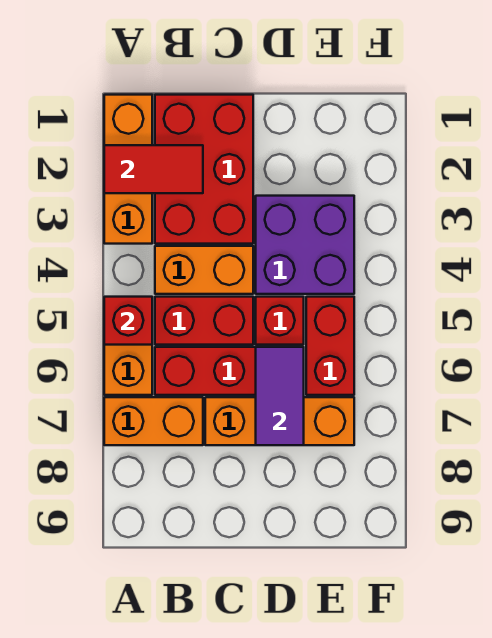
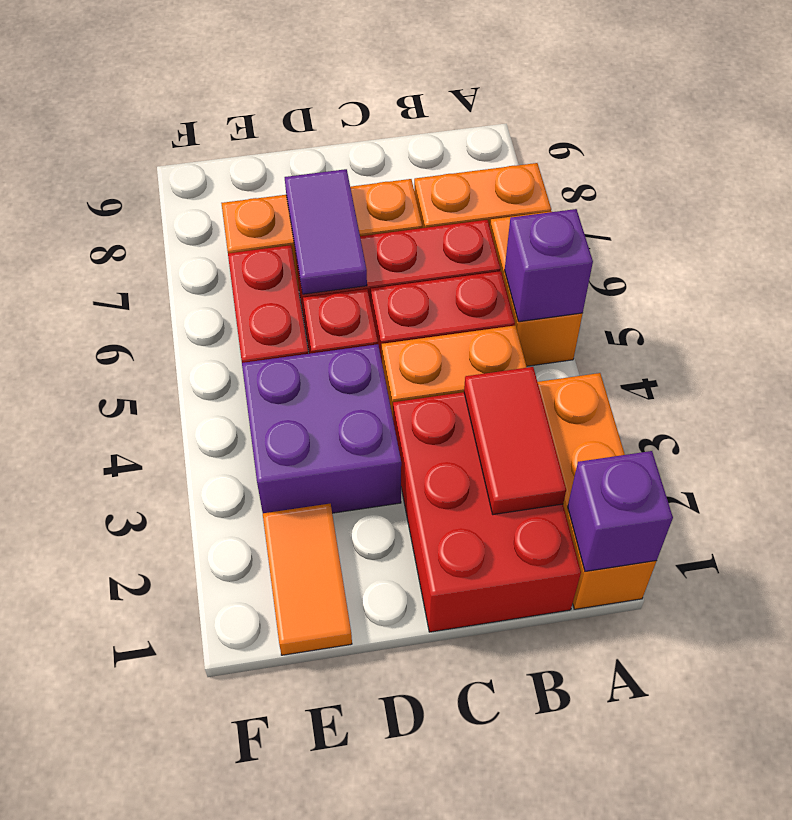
none -> purple 1x1 brick [568,451,673,571]
red 1x2 tile [104,145,203,193] -> red 1x2 tile turned to [464,367,566,515]
red 1x1 brick [104,297,152,345] -> purple 1x1 brick [505,209,593,322]
none -> orange 1x2 tile [263,504,352,655]

